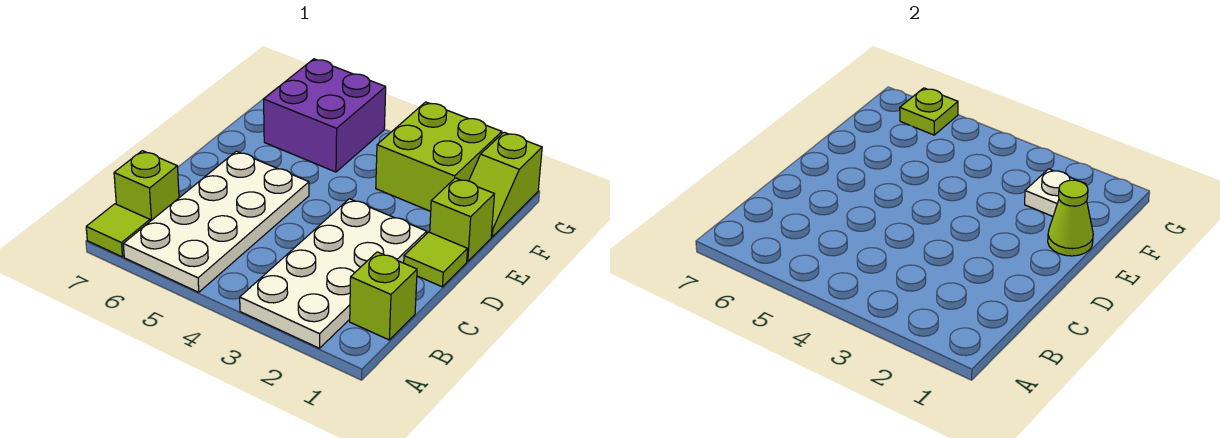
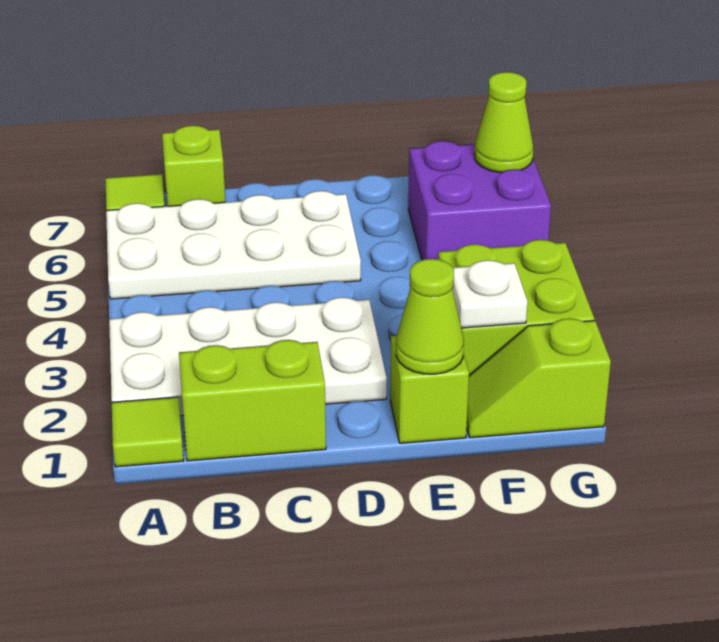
lime 1x1 brick [350,252,417,340] -> lime 1x2 brick [179,340,326,461]
lime 1x1 tile [404,232,467,287] -> lime 1x1 tile moved to [112,397,184,467]
lime 1x1 plate [900,88,958,135] -> lime 1x1 cone [474,72,533,172]

